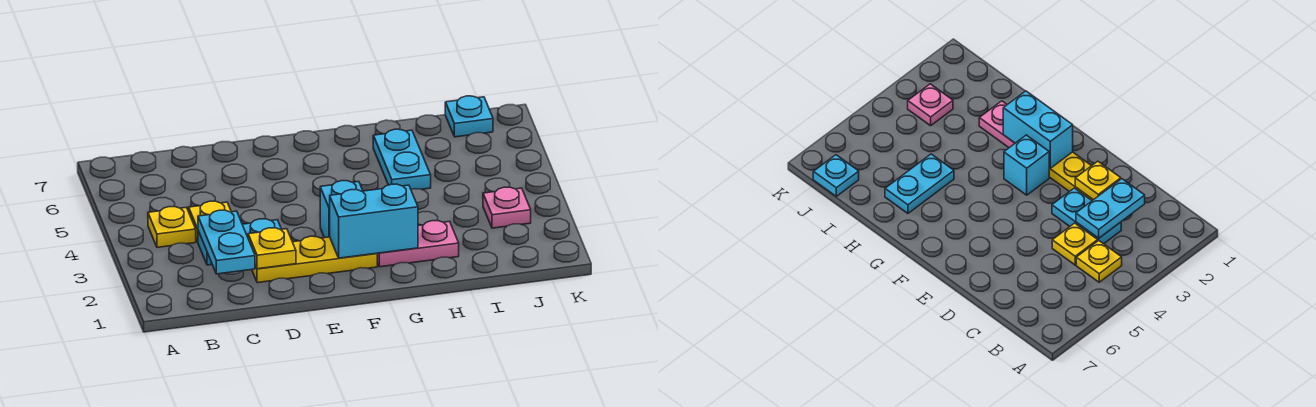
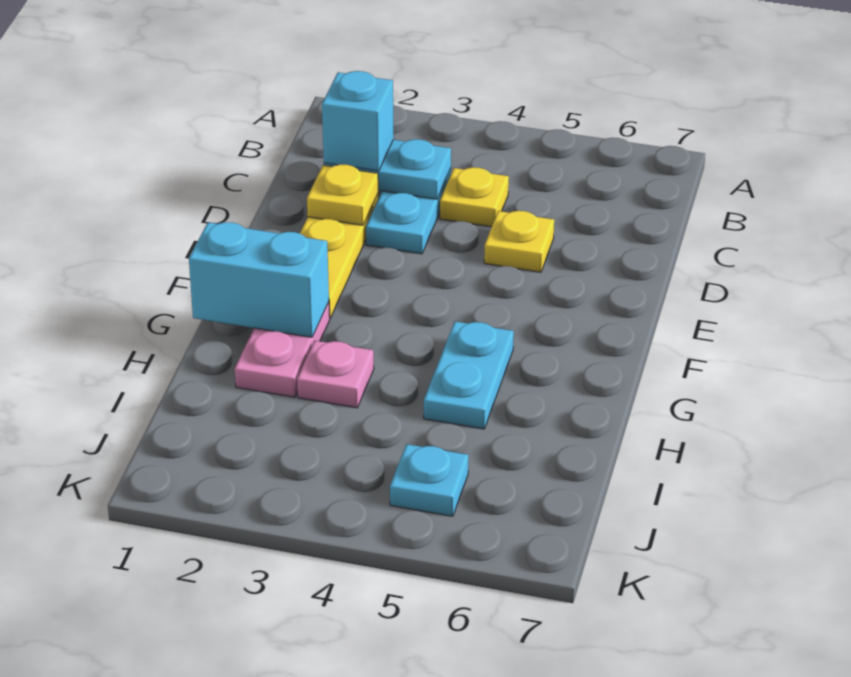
yellow 1x1 plate [148,206,196,247] -> yellow 1x1 plate moved to [484,211,554,272]
cyan 1x2 brick [330,184,418,258] -> cyan 1x2 brick turned to [189,222,329,337]
cyan 1x1 brick [320,181,363,238] -> cyan 1x1 brick moved to [322,71,394,171]
cyan 1x2 plate [373,129,431,189] -> cyan 1x2 plate turned to [424,321,514,429]
pink 1x1 plate [483,187,531,228] -> pink 1x1 plate moved to [297,341,374,408]
cyan 1x1 plate [445,96,493,137] -> cyan 1x1 plate moved to [390,444,469,516]

